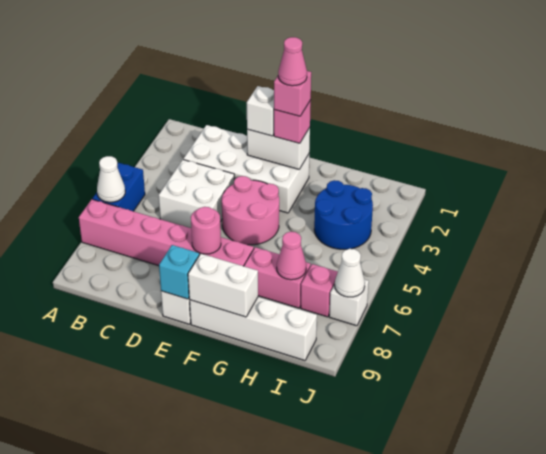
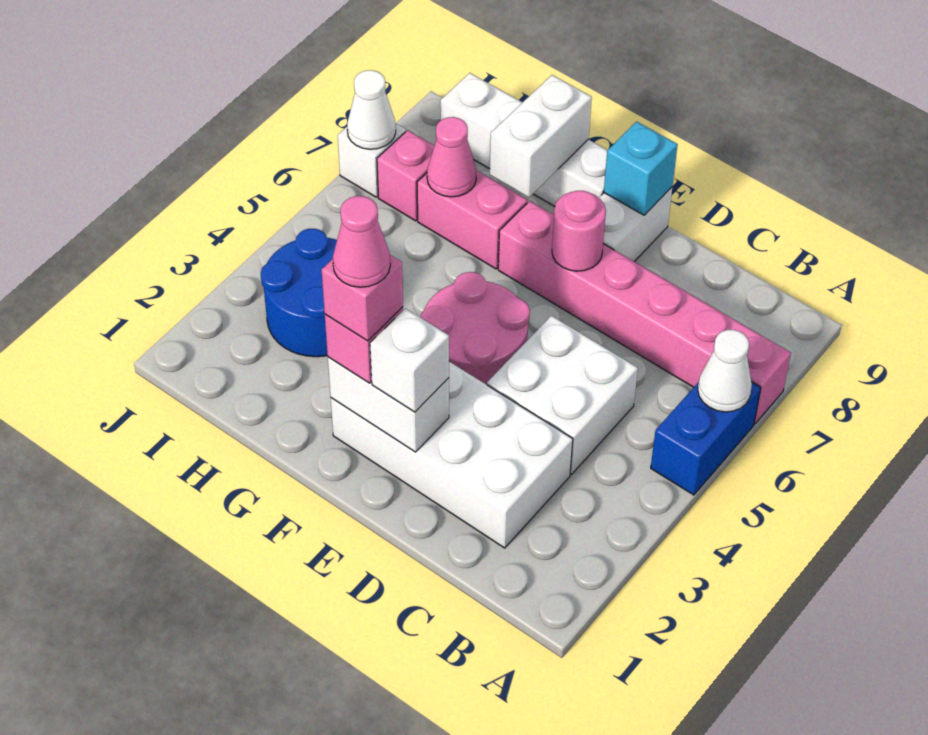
white 1x2 brick [188,253,258,317] -> white 1x2 brick turned to [490,75,592,198]

